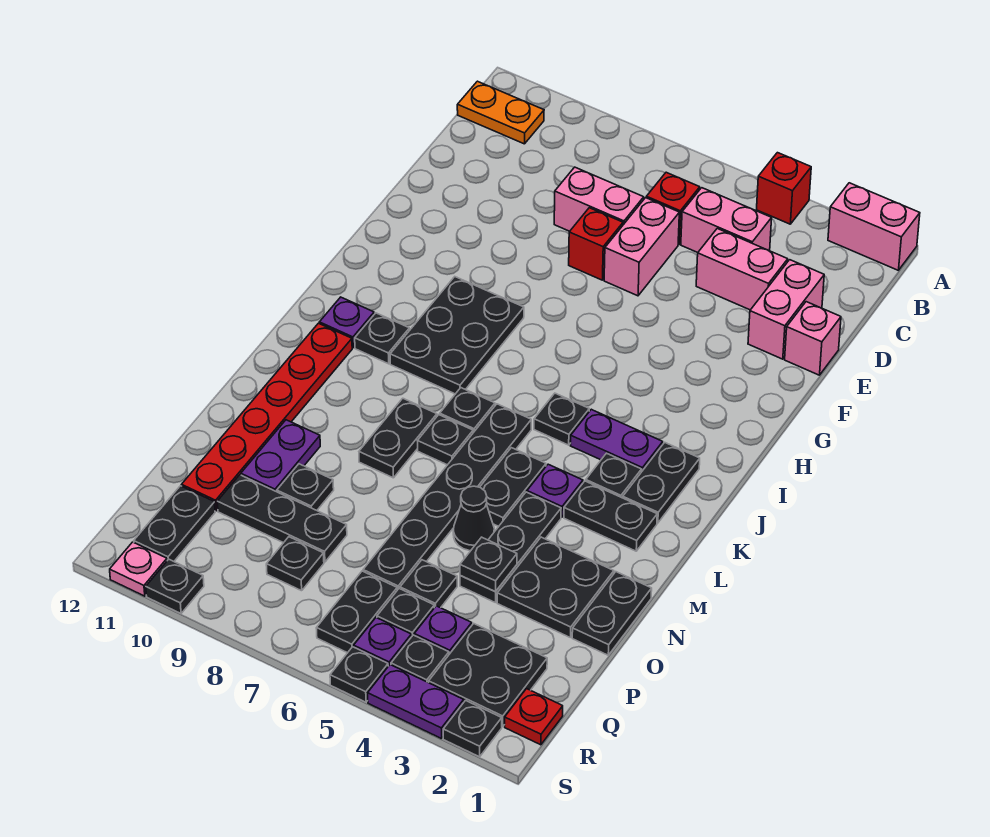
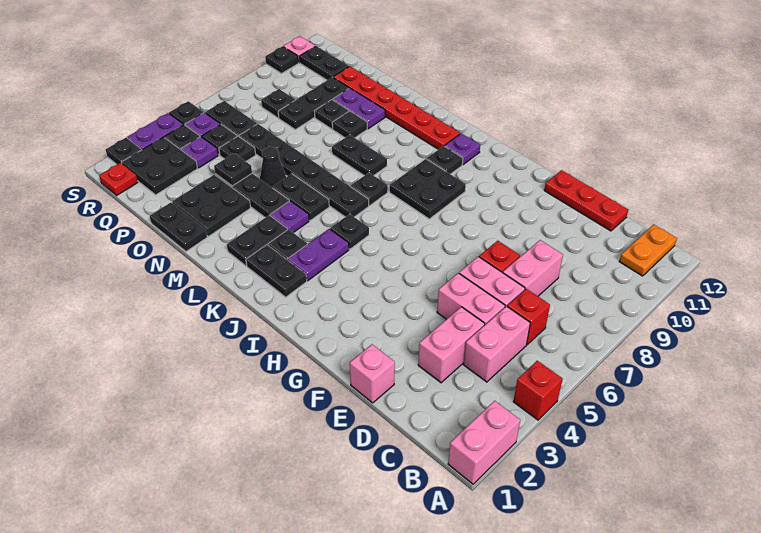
pink 1x2 brick [748,260,824,359] -> pink 1x2 brick moved to [437,273,505,325]
none -> red 1x3 plate [544,170,628,231]
black 2x3 plate [390,277,524,394] -> black 2x2 plate [390,159,466,219]
black 1x1 plate [418,415,473,465] -> black 1x1 plate moved to [332,111,367,138]

